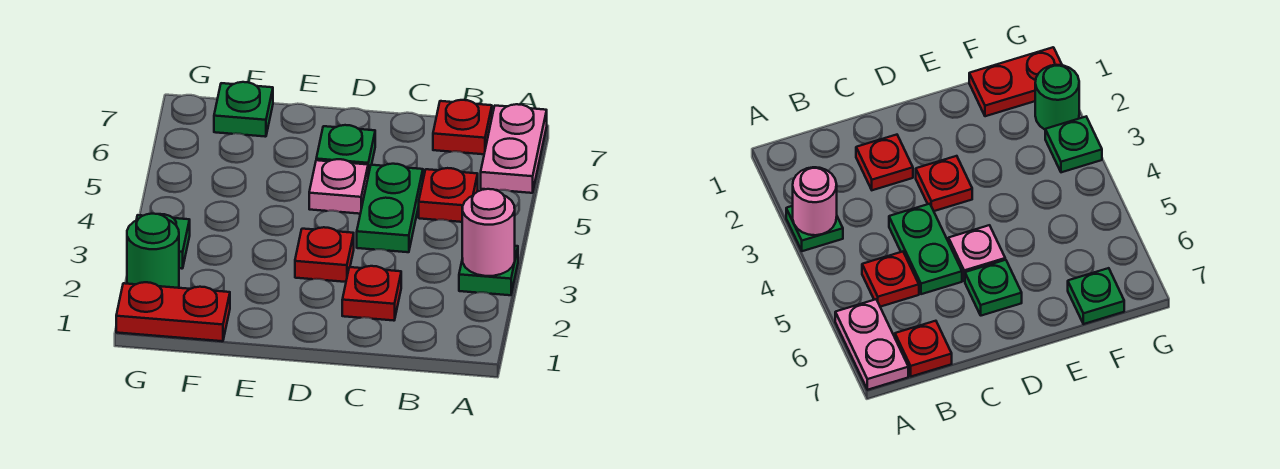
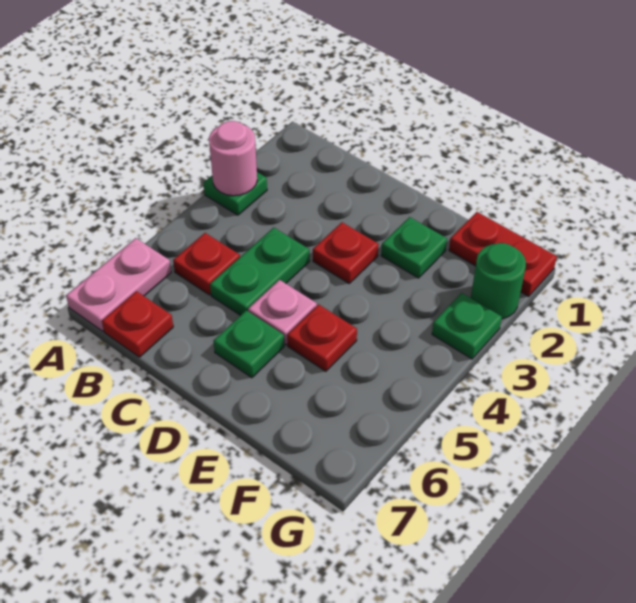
red 1x1 plate [342,266,401,321] -> red 1x1 plate moved to [287,304,357,371]
green 1x1 plate [214,82,273,137] -> green 1x1 plate moved to [381,217,447,278]

